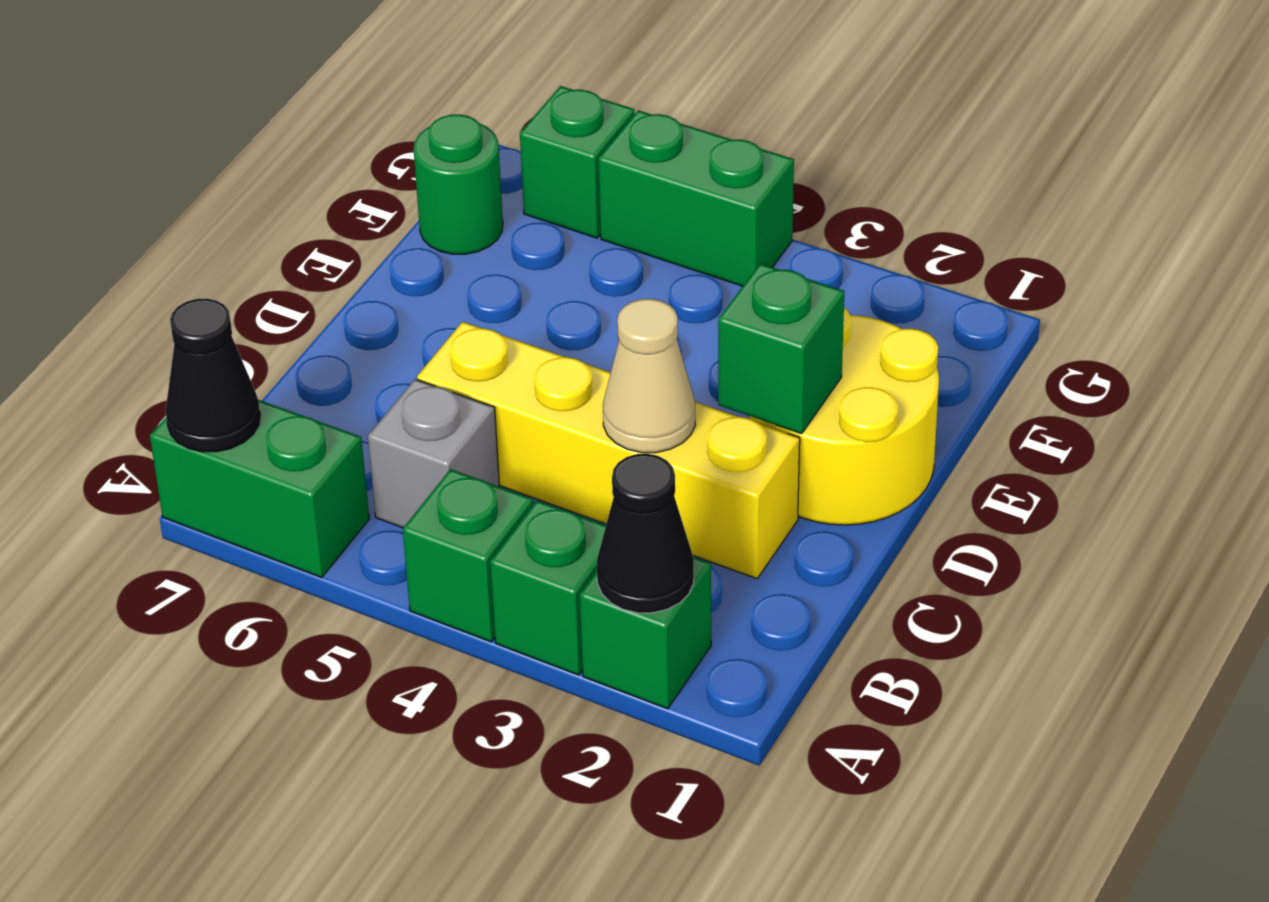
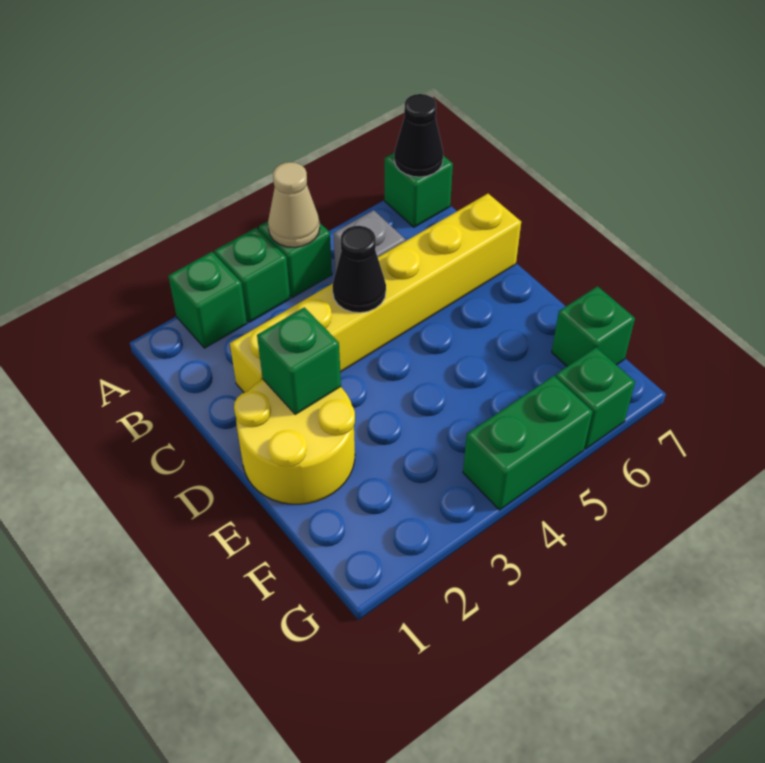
black 1x1 cone [597,454,694,613] -> black 1x1 cone moved to [333,226,386,313]
green 1x2 brick [150,400,369,577] -> green 1x1 brick [384,152,453,227]
yellow 1x4 brick [417,322,800,579] -> yellow 1x6 brick [230,194,521,393]
tan 1x1 cone [603,299,695,453] -> tan 1x1 cone moved to [268,162,320,247]
green 1x1 round brick [414,114,503,254] -> green 1x1 brick [552,286,635,366]

